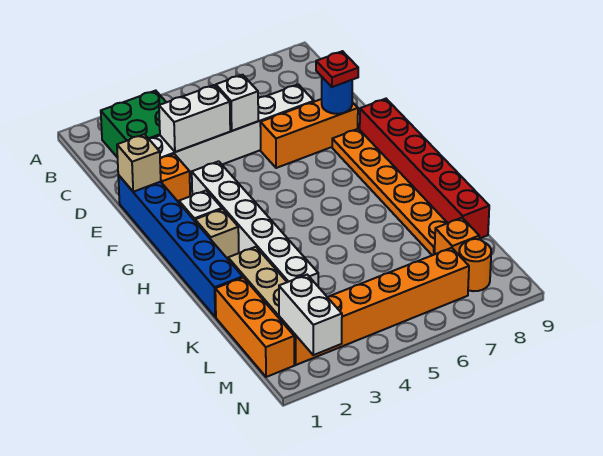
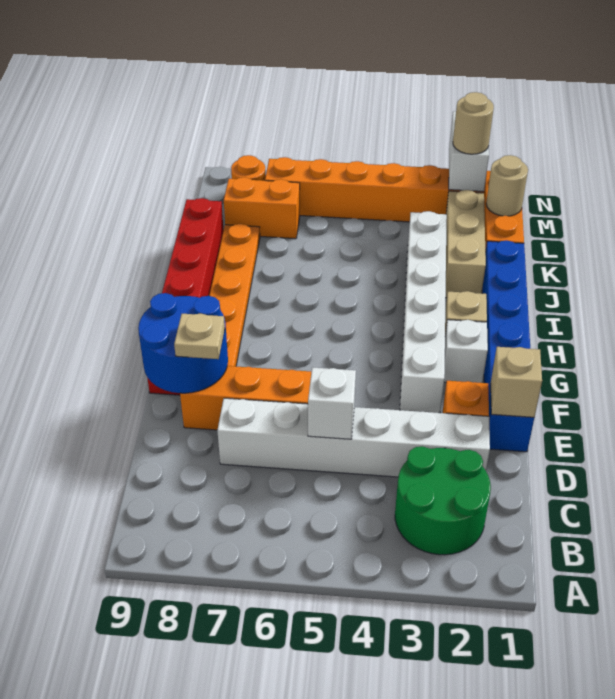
green 2x2 brick [101,91,166,158] -> green 2x2 round brick [395,446,491,555]
white 1x2 brick [159,85,230,152] -> none
blue 1x1 round brick [322,77,352,114] -> blue 2x2 round brick [138,293,228,393]
red 1x1 plate [316,51,358,87] -> tan 1x1 plate [174,314,225,359]
none -> tan 1x1 round brick [486,155,528,216]
orange 1x1 brick [435,218,479,255] -> orange 1x2 brick [224,177,300,239]
none -> tan 1x1 round brick [453,92,494,154]

